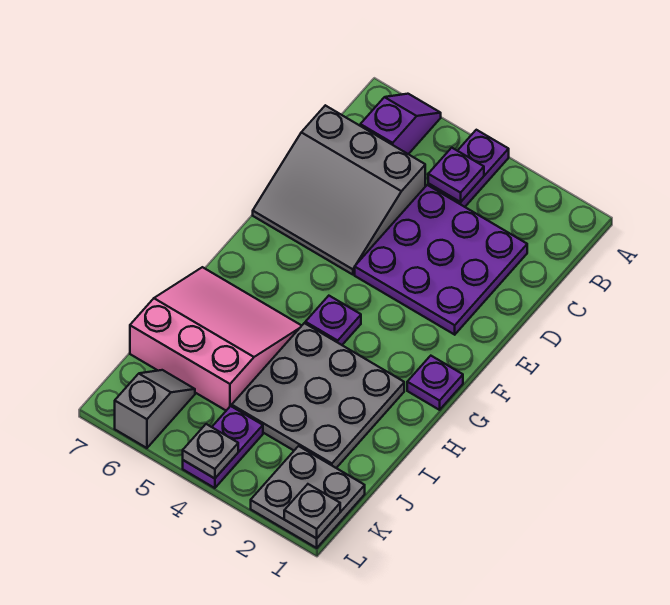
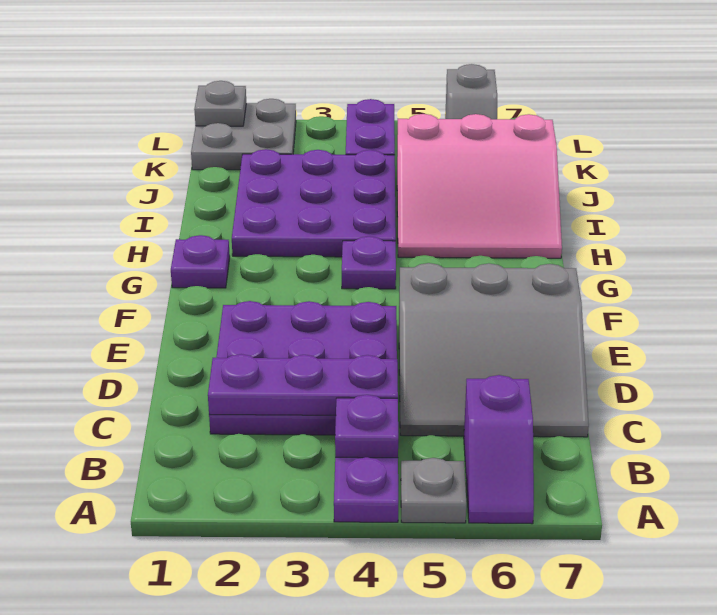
none -> purple 1x3 plate [208,354,398,415]
grey 3x3 slope [253,105,425,275] -> grey 3x3 slope turned to [399,263,589,437]
grey 3x3 plate [232,323,404,468] -> purple 3x3 plate [232,149,396,257]
grey 1x1 plate [183,424,238,478] -> grey 1x1 plate moved to [401,458,466,523]

